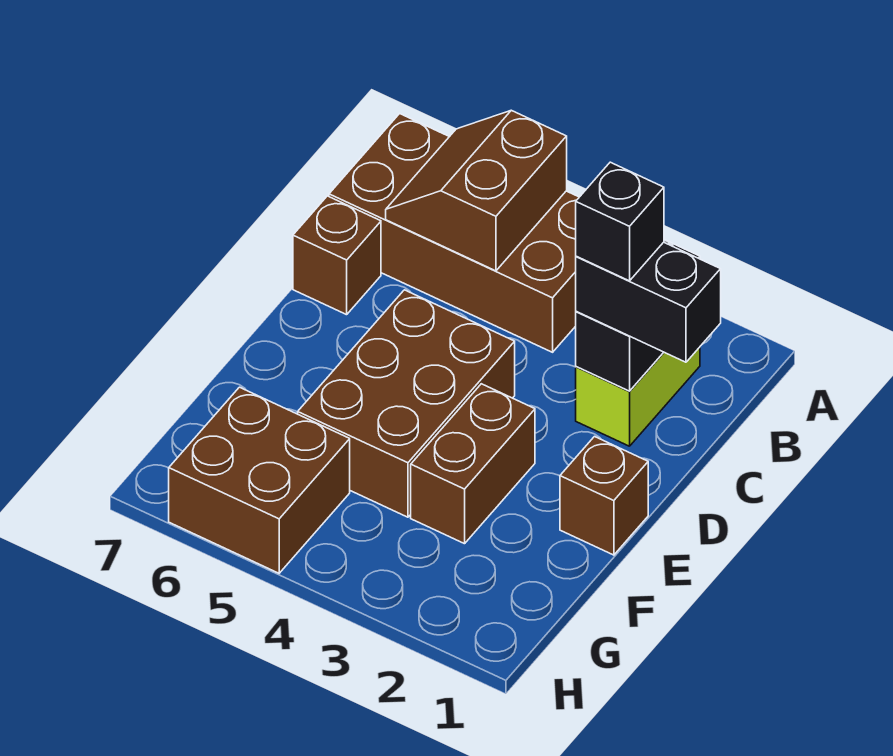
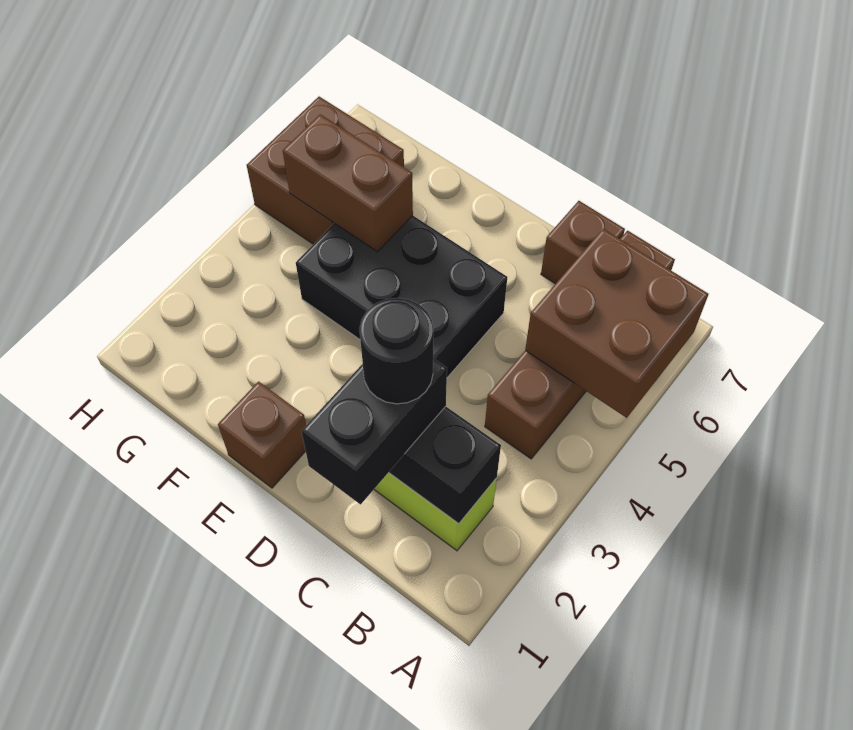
brown 2x4 brick [329,114,579,352] -> brown 1x4 brick [485,231,675,459]
brown 2x2 slope [386,110,567,271] -> brown 2x2 brick [525,229,708,418]
black 1x1 brick [576,162,664,281] -> black 1x1 round brick [359,298,433,404]
brown 2x3 brick [298,290,515,517] -> black 2x3 brick [296,215,507,377]
brown 1x2 brick [411,384,535,544] -> brown 1x2 brick moved to [283,114,413,252]

